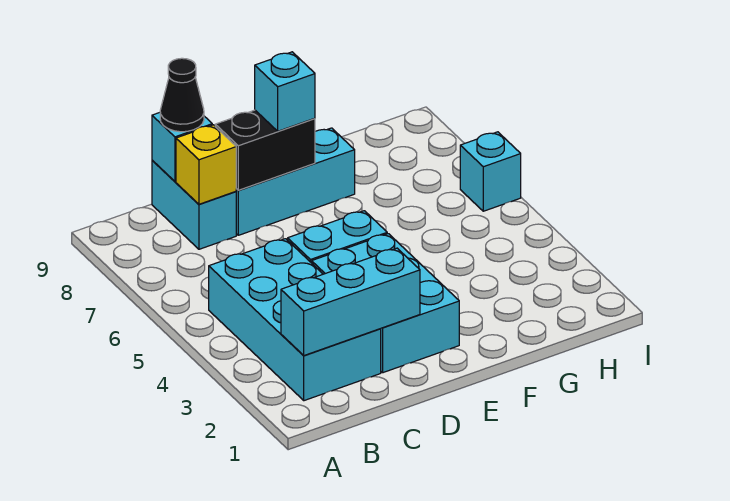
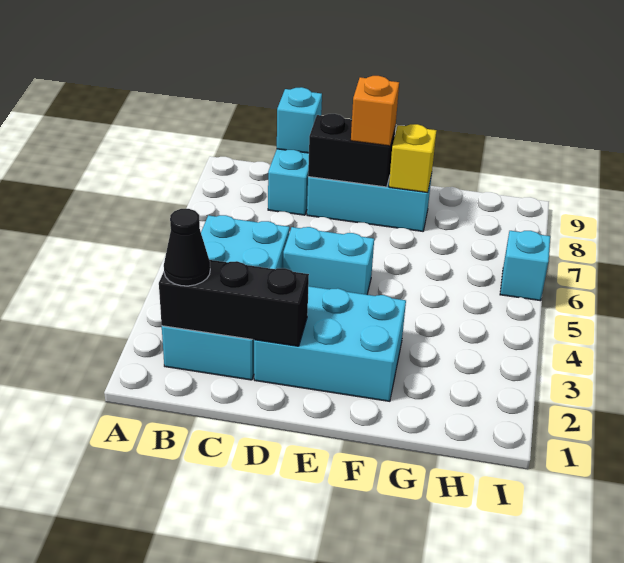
cyan 1x3 brick [281,248,420,355] -> black 1x3 brick [159,260,309,346]
yellow 1x1 brick [176,125,236,204] -> yellow 1x1 brick moved to [389,124,437,193]
black 1x1 cone [160,58,204,132] -> black 1x1 cone moved to [164,209,210,286]
cyan 2x3 brick [312,234,459,373] -> cyan 2x3 brick turned to [254,286,406,401]
cyan 1x1 brick [255,52,315,131] -> orange 1x1 brick [351,76,399,146]

